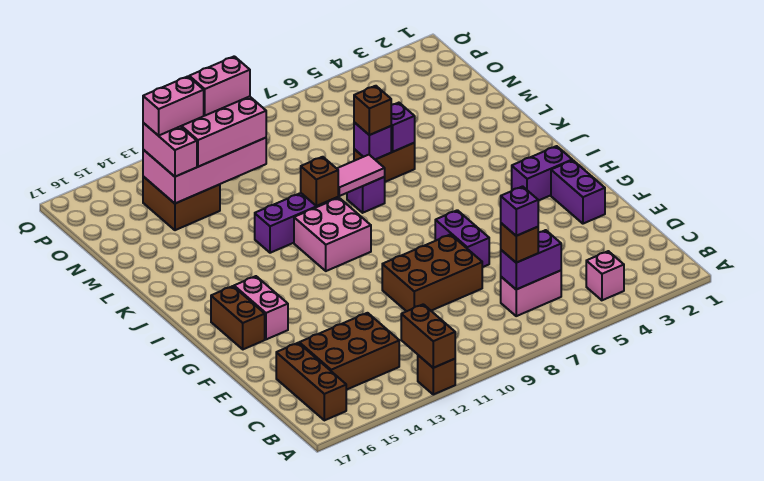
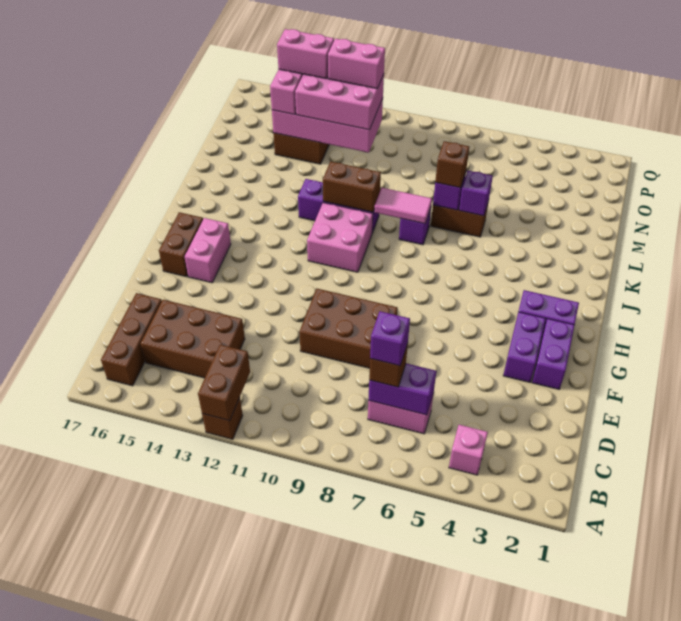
purple 1x2 brick [435,210,489,267] -> purple 1x2 brick moved to [503,312,546,382]
brown 1x1 brick [301,157,338,206] -> brown 1x2 brick [323,161,381,212]

